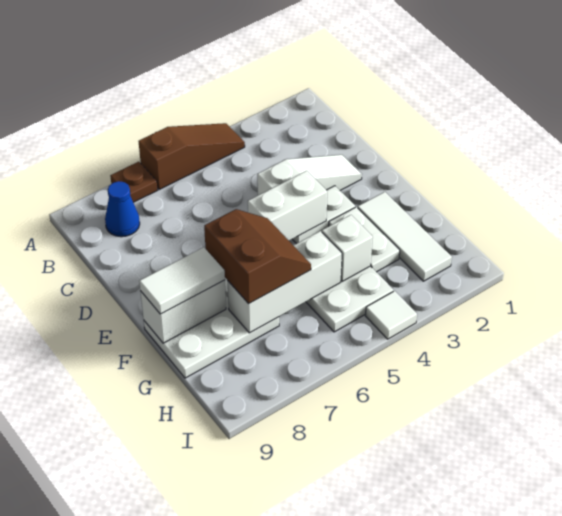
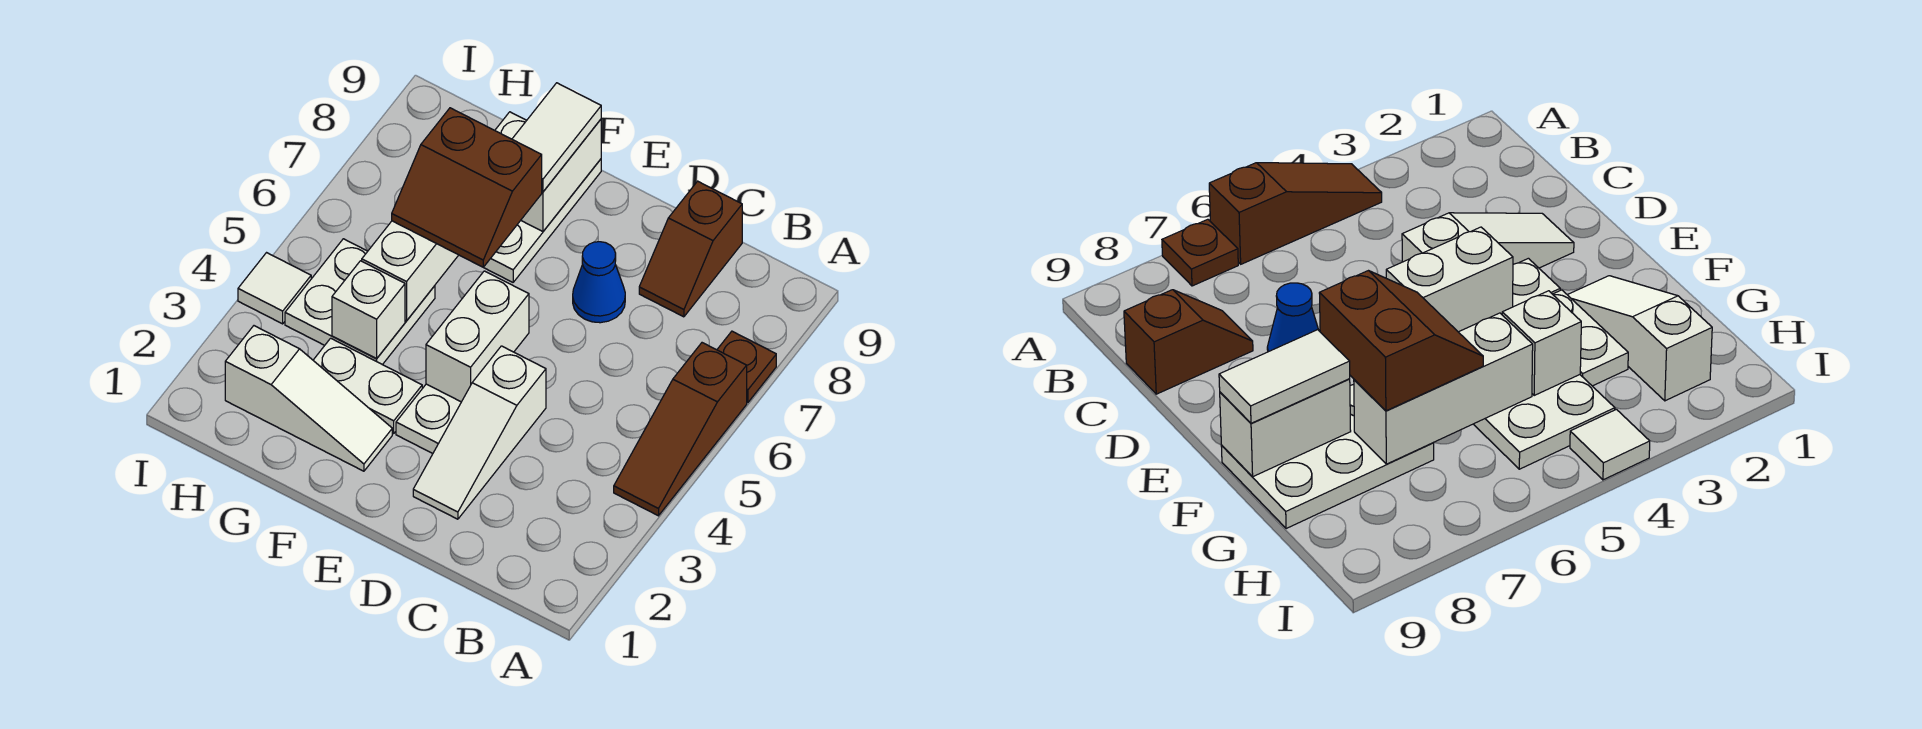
blue 1x1 cone [105,181,140,237] -> blue 1x1 cone moved to [573,242,625,323]
none -> brown 1x2 slope [639,181,742,317]
white 1x3 tile [358,192,452,281] -> white 1x3 slope [225,326,392,471]

